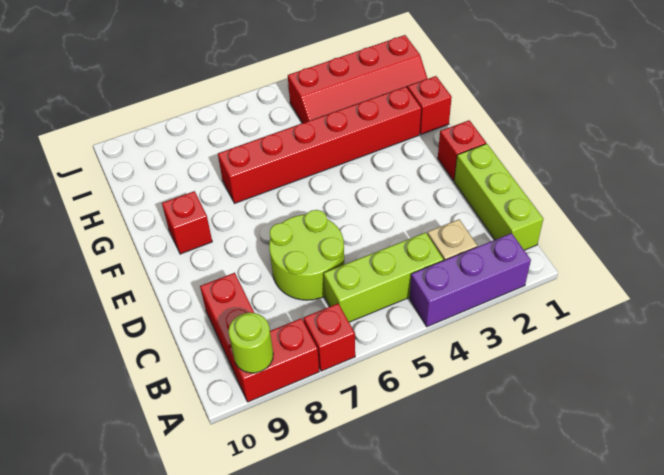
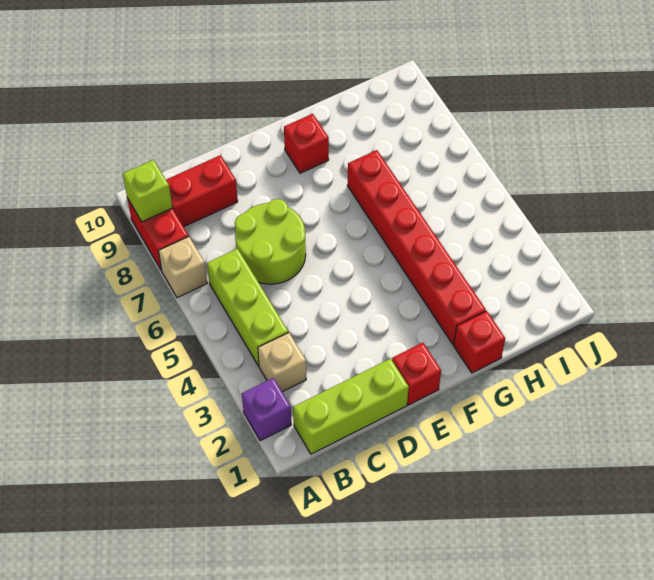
purple 1x3 brick [410,233,531,327] -> purple 1x1 brick [242,378,291,441]
red 1x1 brick [304,304,355,371] -> tan 1x1 brick [158,237,207,298]
lime 1x1 round brick [229,313,273,373] -> lime 1x1 brick [123,160,172,222]
red 2x4 slope [288,35,427,123] -> none

